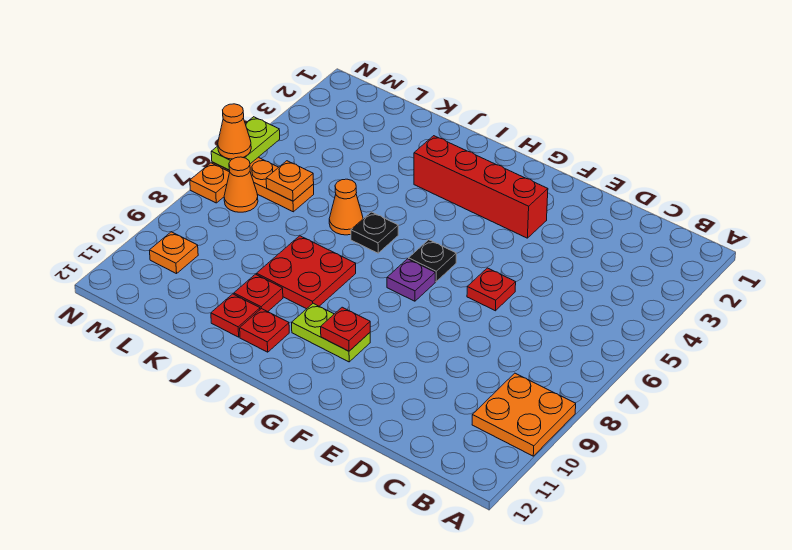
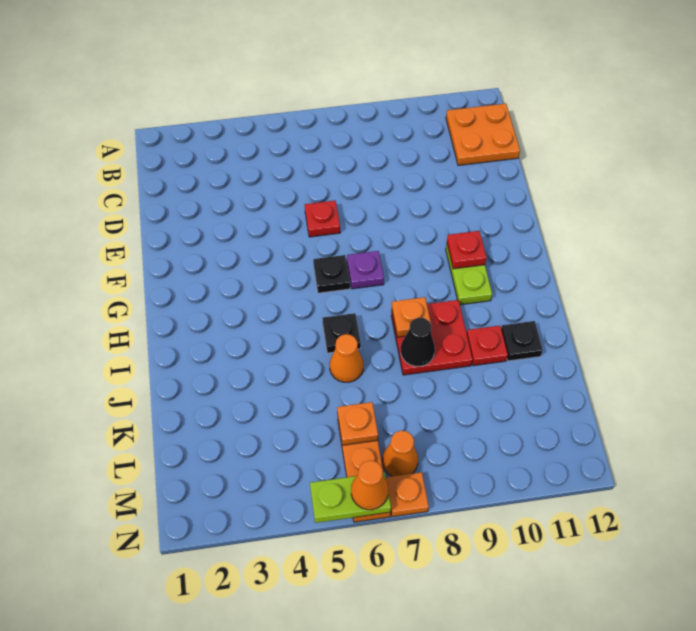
orange 2x2 plate [472,373,576,456] -> orange 2x2 plate moved to [446,104,520,166]
red 1x4 brick [414,136,548,238] -> none
red 1x1 plate [240,309,289,352] -> none
none -> black 1x1 cone [401,317,435,366]
red 1x1 plate [211,294,260,337] -> black 1x1 plate [501,321,543,361]
orange 1x1 plate [150,232,198,274] -> orange 1x1 plate moved to [392,297,431,337]

